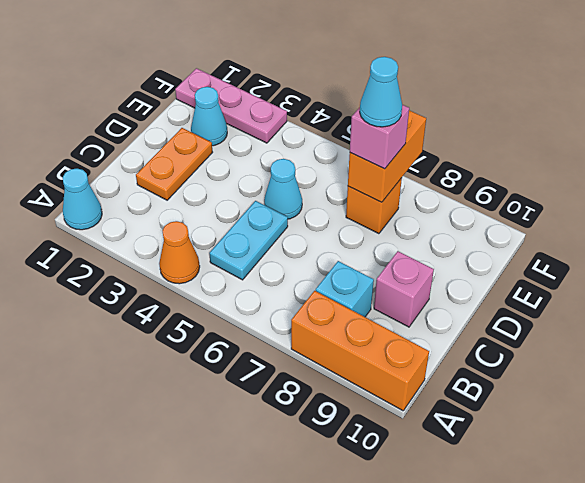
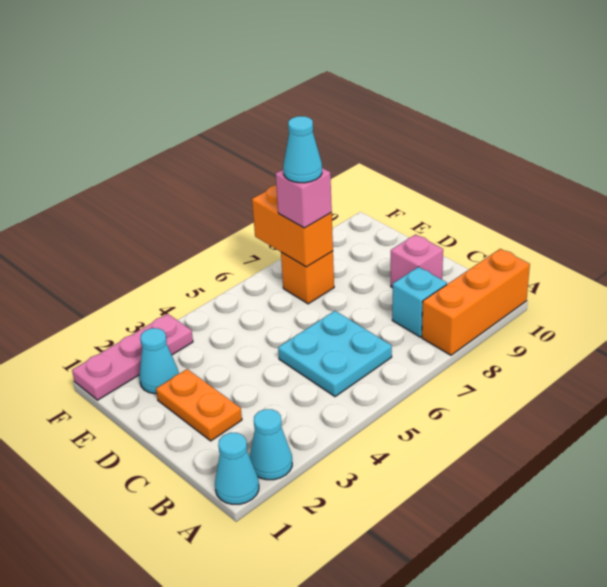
orange 1x1 cone [159,221,200,284] -> none
cyan 1x2 plate [209,201,288,280] -> cyan 2x2 plate [278,311,392,397]
cyan 1x1 cone [264,159,302,219] -> cyan 1x1 cone moved to [250,409,292,480]

